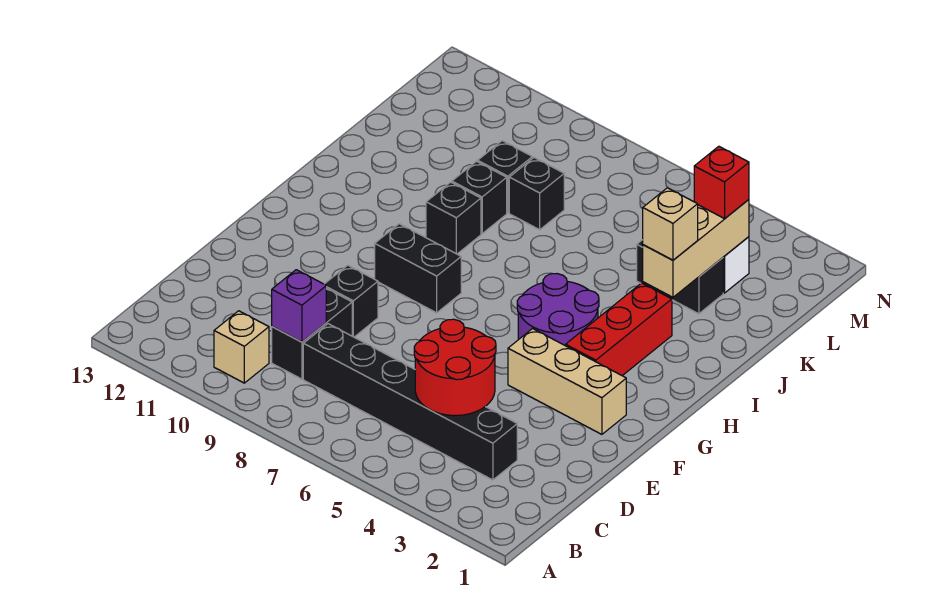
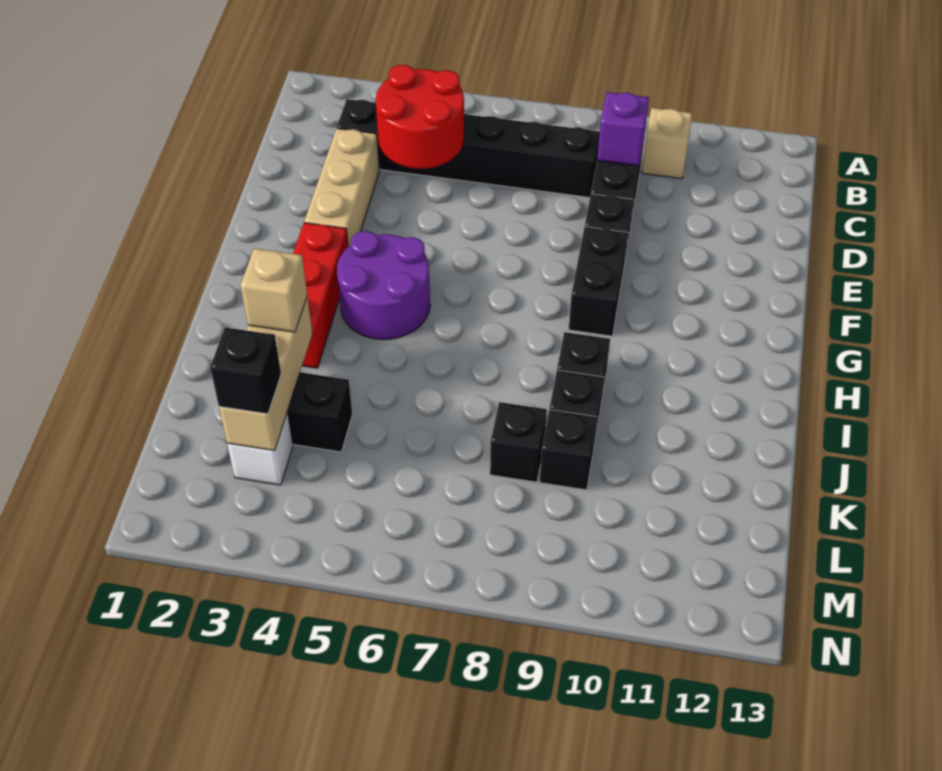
tan 1x3 brick [508,329,626,434] -> tan 1x3 brick turned to [304,128,379,247]
black 1x2 brick [375,224,461,313] -> black 1x2 brick turned to [569,227,628,336]
red 1x1 brick [694,146,749,219] -> black 1x1 brick [210,327,281,414]

